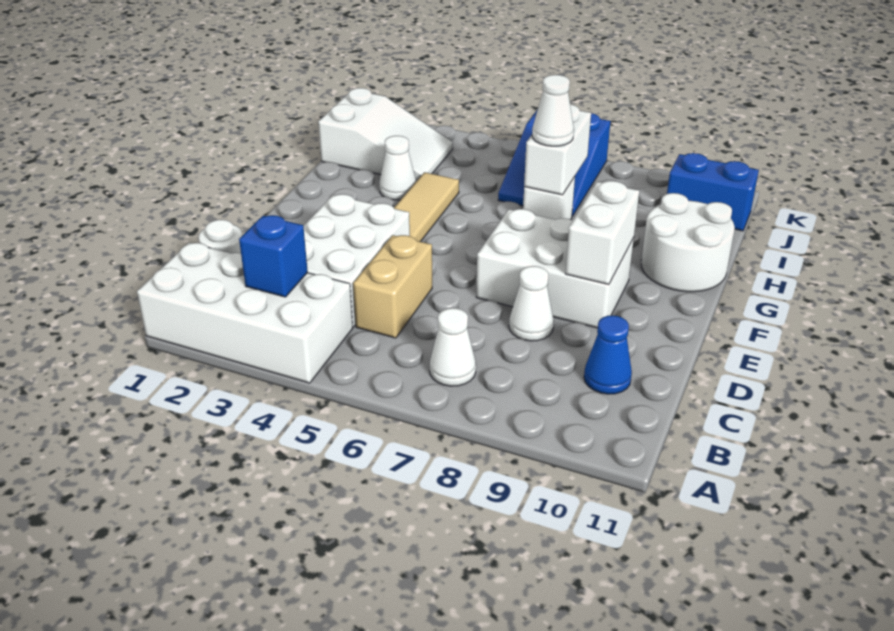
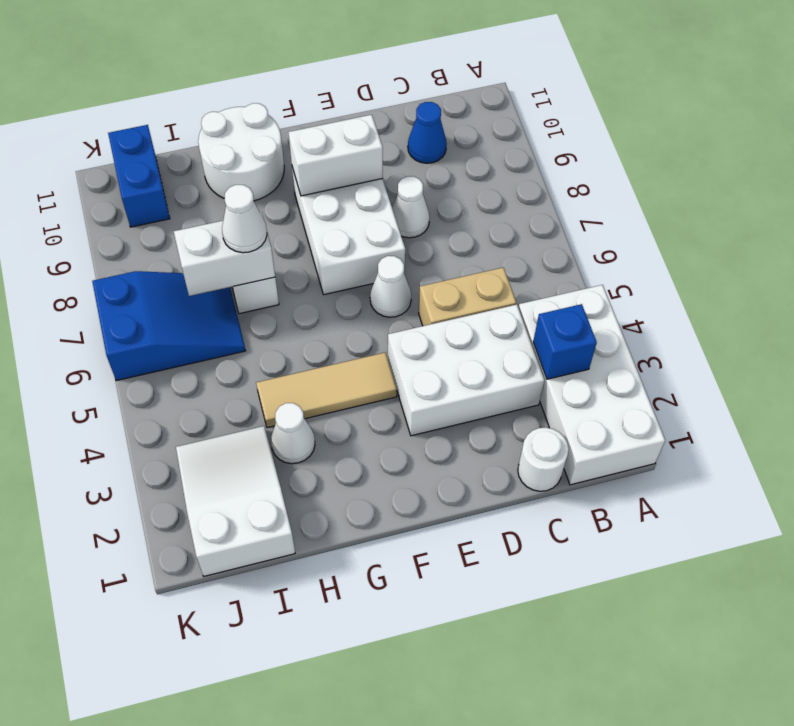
white 1x1 cone [430,308,476,386] -> white 1x1 cone moved to [370,256,411,317]

